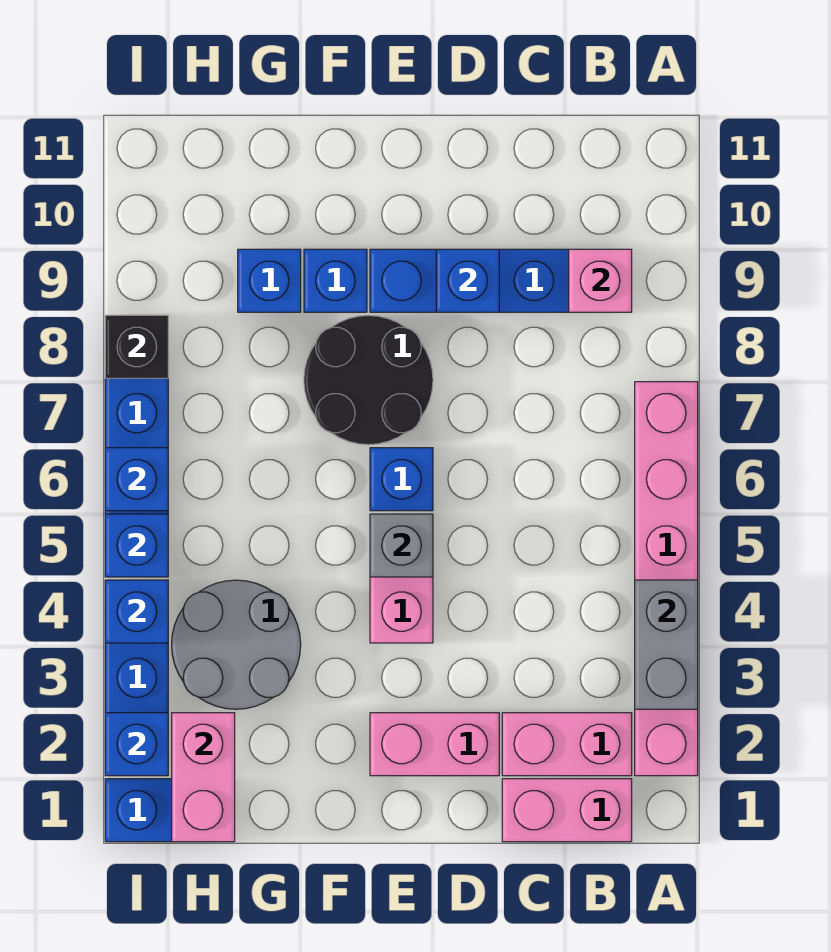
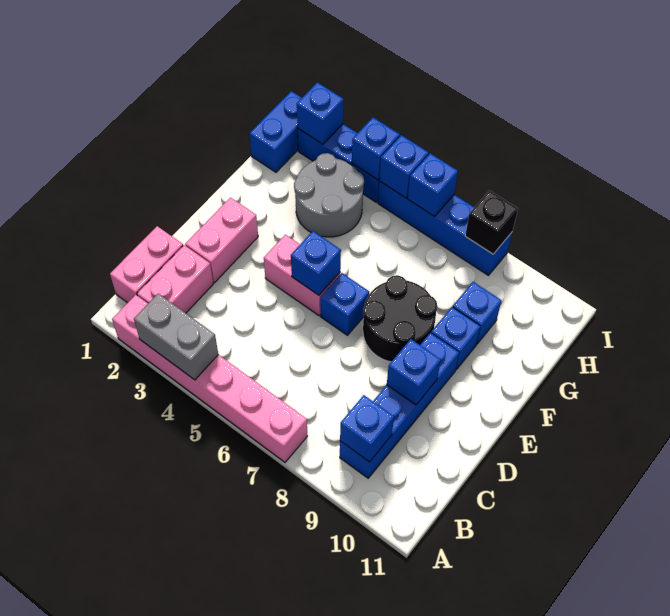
pink 1x1 brick [569,249,632,312] -> blue 1x1 brick [340,395,394,462]
grey 1x1 brick [370,514,433,577] -> blue 1x1 brick [291,231,341,295]
pink 1x2 brick [172,713,235,842] -> none

